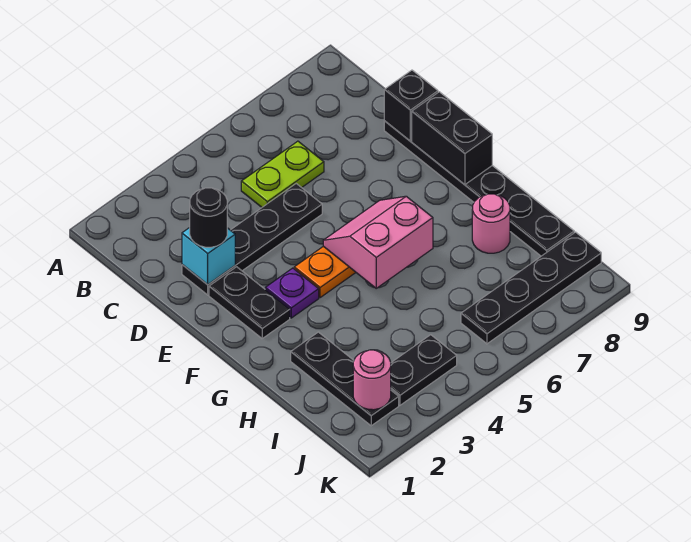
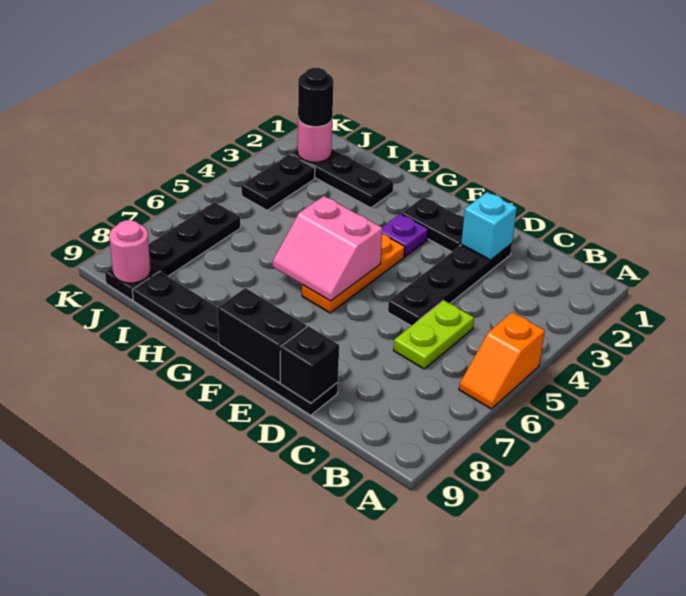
none -> orange 1x2 slope [459,312,545,409]
black 1x1 round brick [190,188,227,247] -> black 1x1 round brick moved to [298,68,334,127]
pink 2x2 slope [323,196,433,288] -> pink 2x2 slope turned to [273,196,383,301]
pink 1x1 round brick [472,194,510,253] -> pink 1x1 round brick moved to [109,220,150,283]

